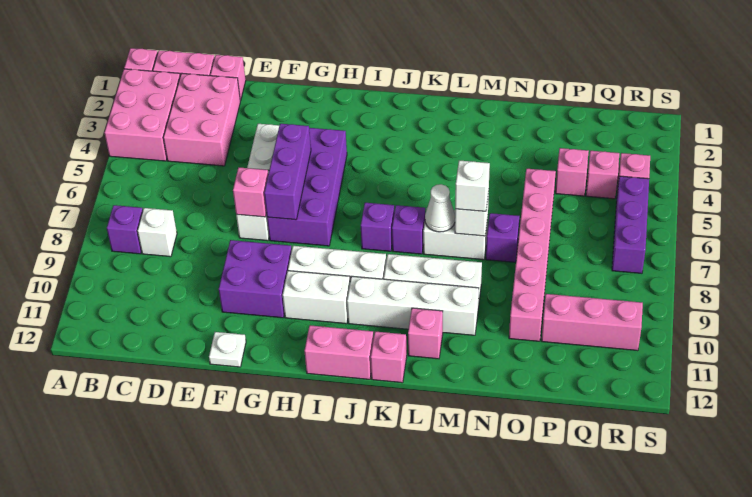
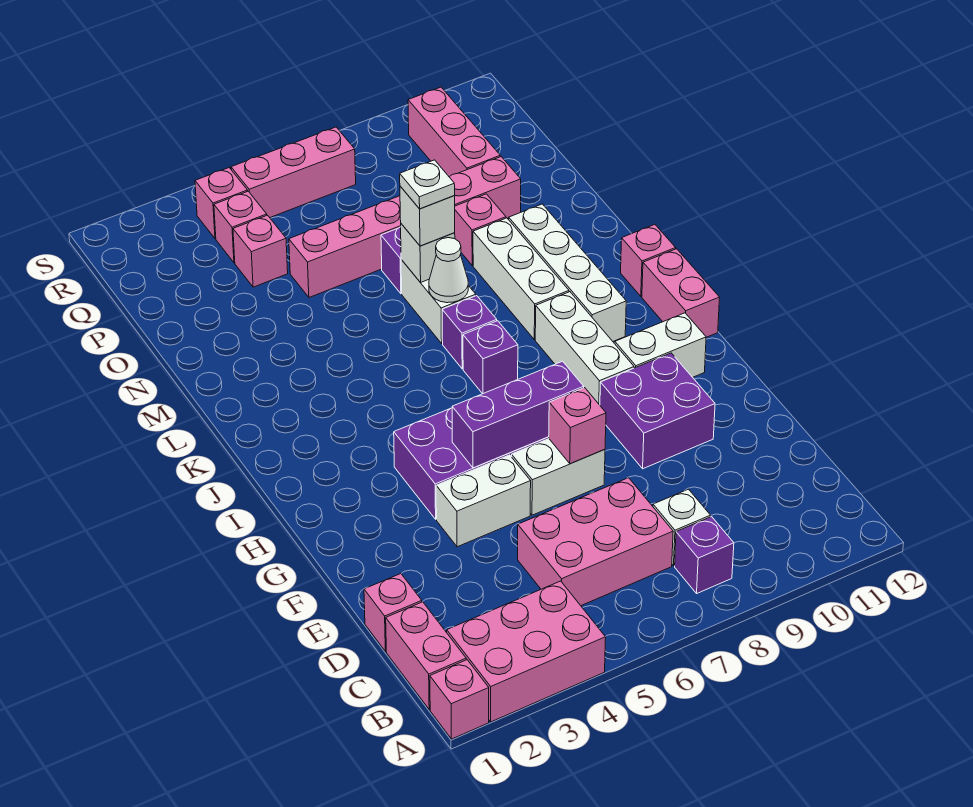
pink 2x3 brick [163,73,240,166] -> pink 2x3 brick moved to [518,478,673,606]
white 1x1 plate [209,332,246,367] -> white 1x1 plate moved to [400,160,455,209]
white 1x2 brick [283,271,350,324] -> white 1x2 brick turned to [615,313,706,377]
pink 1x1 brick [408,308,443,359] -> pink 1x1 brick moved to [455,194,506,265]
purple 1x3 brick [612,176,649,273] -> pink 1x3 brick [231,127,356,218]

